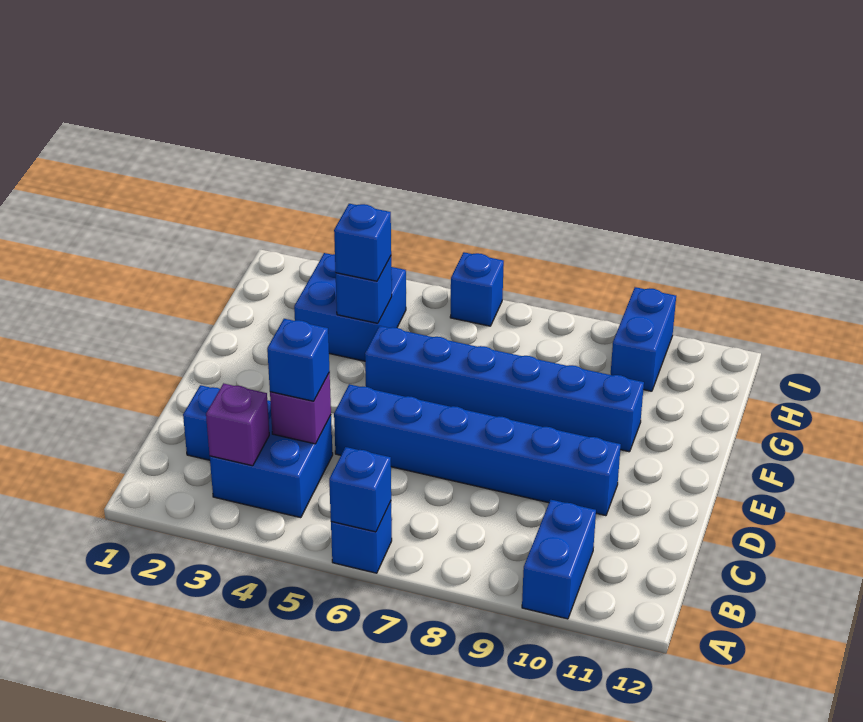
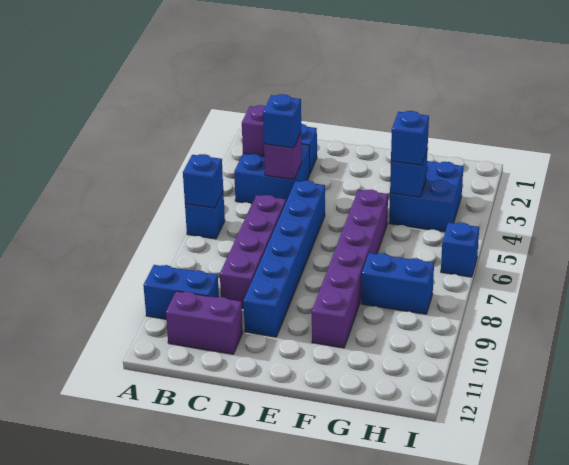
none -> purple 1x2 brick [166,291,243,354]
none -> purple 1x4 brick [220,195,286,308]
blue 1x6 brick [365,326,644,452] -> purple 1x6 brick [312,190,388,348]
blue 1x2 brick [611,287,676,391] -> blue 1x2 brick moved to [361,253,434,314]

